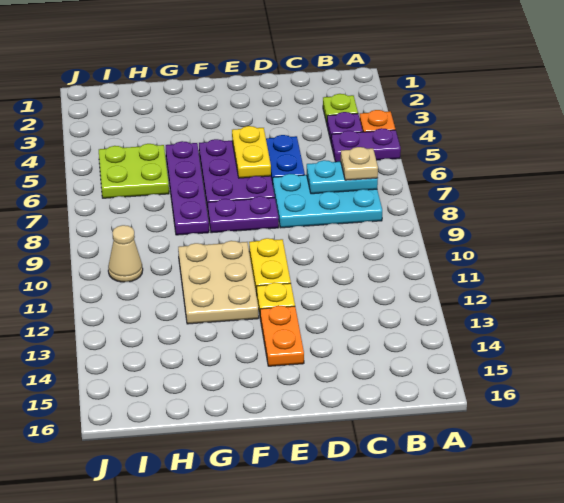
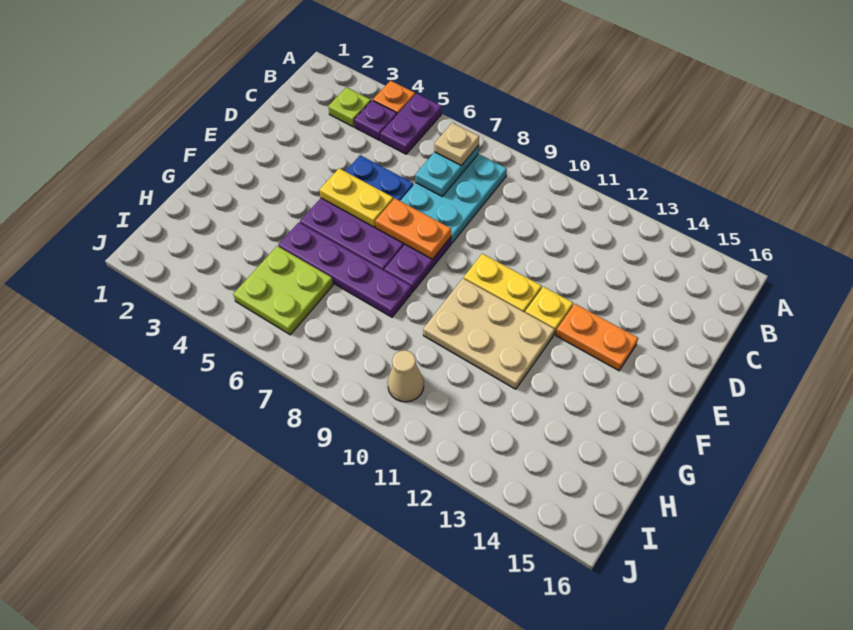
none -> orange 1x2 plate [375,198,451,259]

